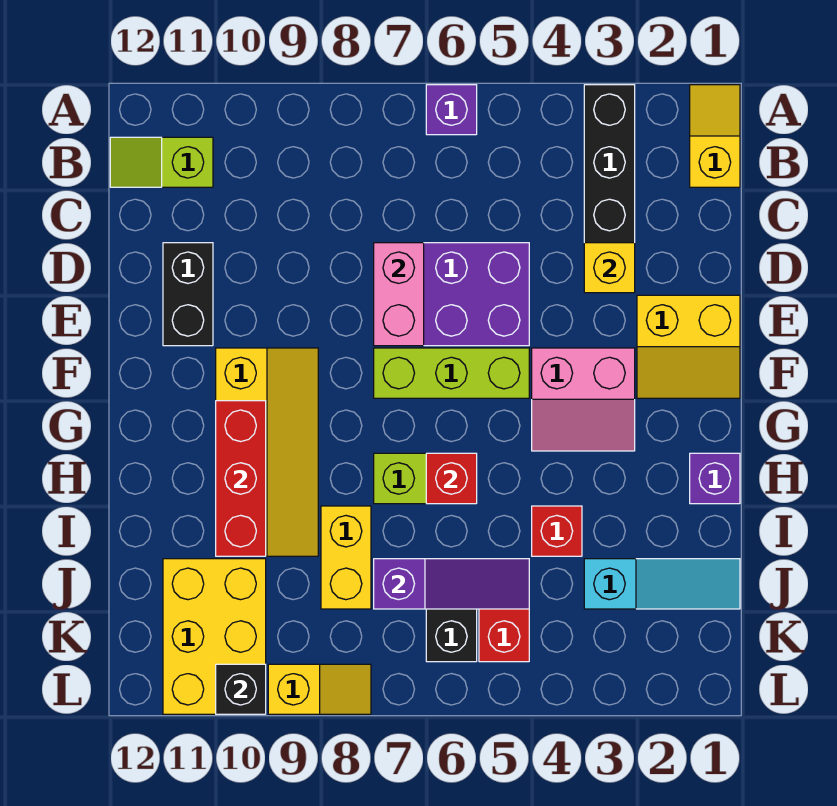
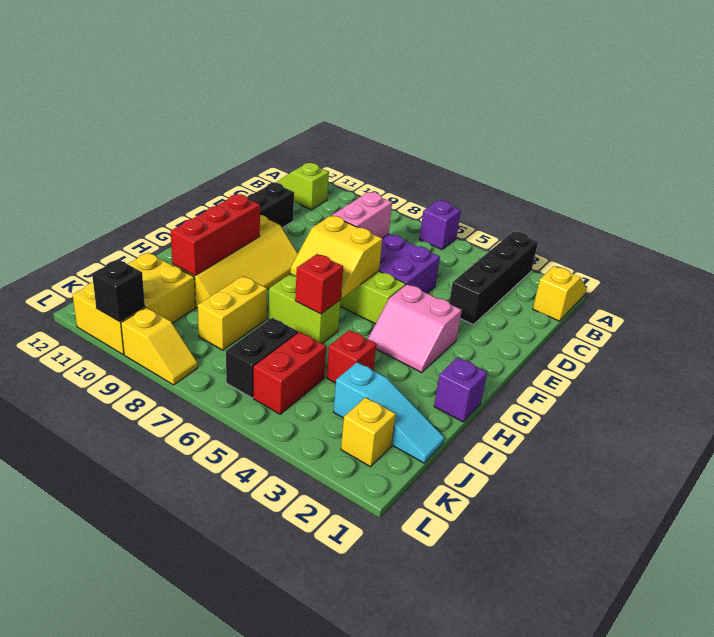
yellow 1x1 brick [584,243,635,293] -> yellow 1x1 brick moved to [341,397,396,467]
yellow 2x2 slope [637,295,740,398] -> yellow 2x2 slope moved to [290,216,382,298]
purple 1x3 slope [374,559,529,609] -> none

